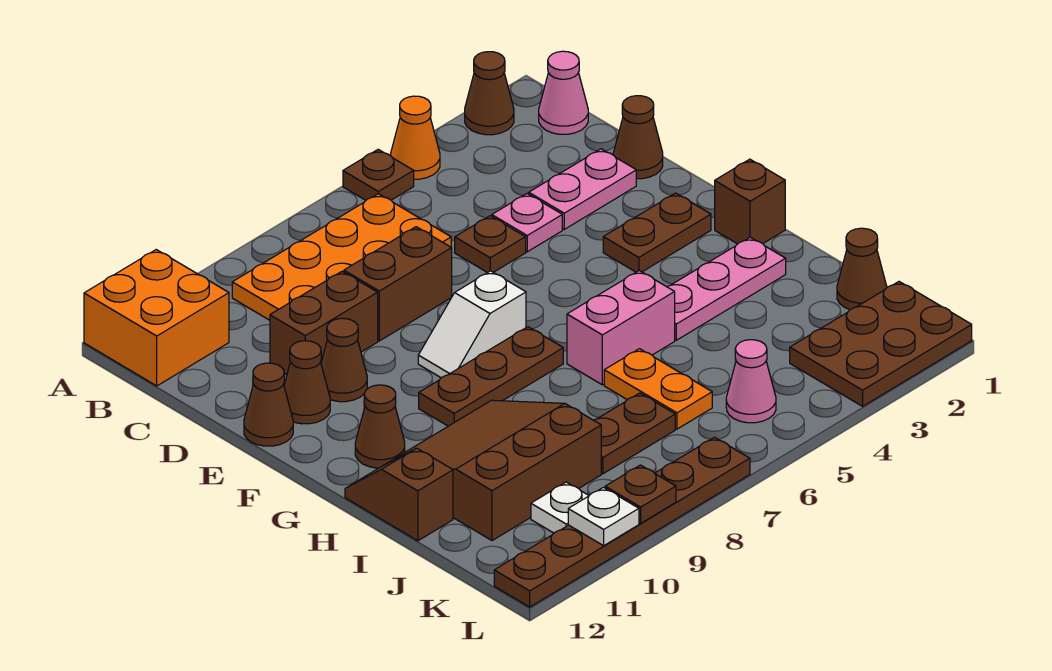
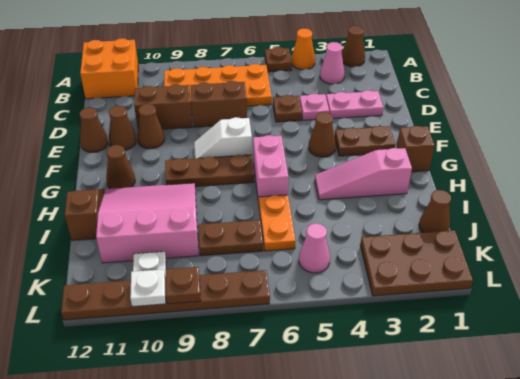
pink 1x1 cone [539,51,588,134] -> pink 1x1 cone moved to [320,42,345,84]
brown 1x1 cone [613,96,663,179] -> brown 1x1 cone moved to [309,112,336,157]
pink 1x3 plate [667,237,786,340] -> pink 1x3 slope [315,148,412,200]
pink 1x2 brick [567,271,675,385] -> pink 1x2 brick turned to [253,135,288,202]
brown 3x3 slope [385,400,601,541] -> pink 3x3 slope [96,183,199,263]

